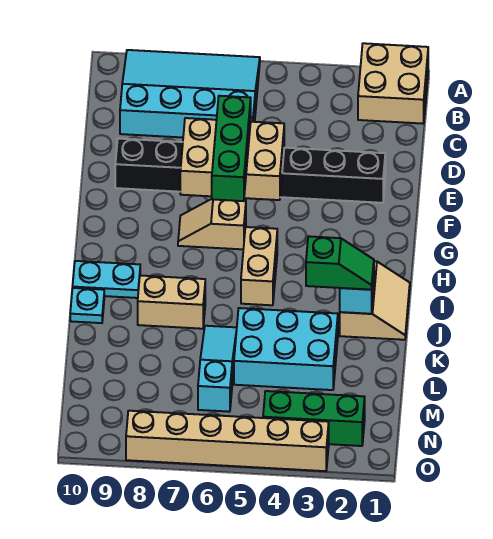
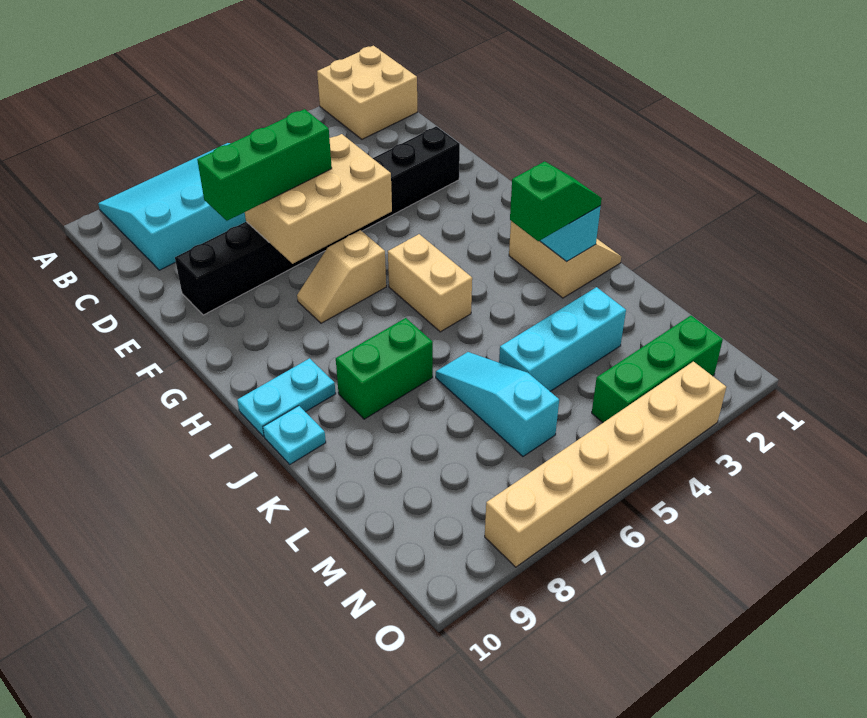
green 1x3 brick [212,96,251,201] -> green 1x3 brick turned to [197,109,332,221]
tan 1x2 brick [138,276,205,329] -> green 1x2 brick [336,318,433,419]
cyan 2x3 brick [234,308,338,390] -> cyan 1x3 brick [499,287,626,391]

